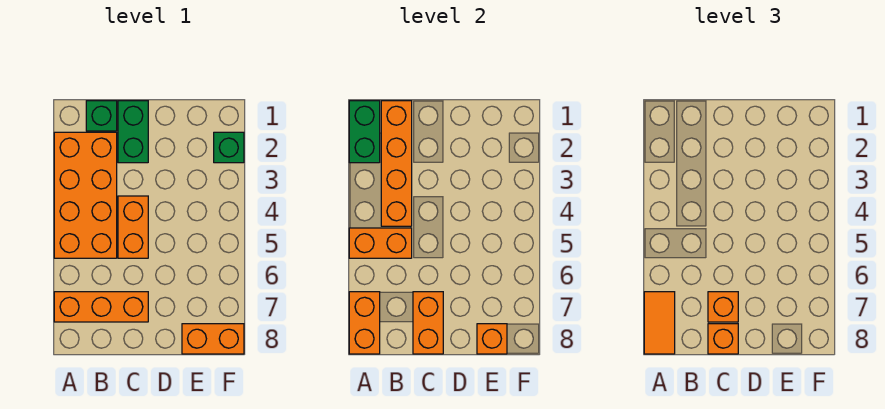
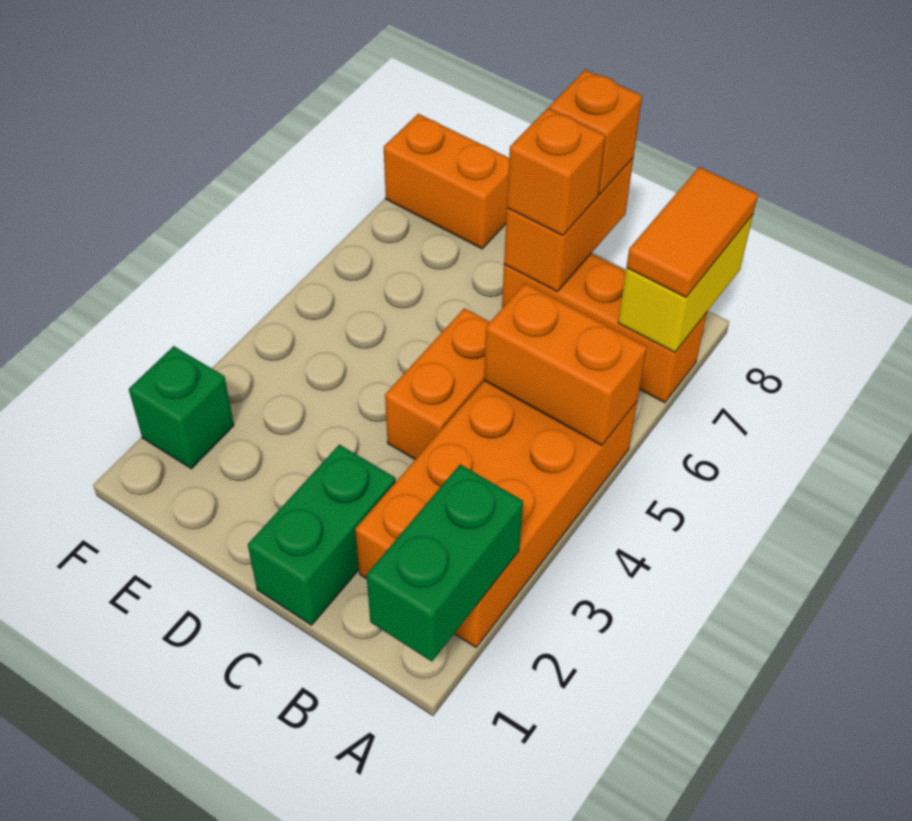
orange 1x2 brick [349,292,380,354] -> yellow 1x2 brick [618,215,753,352]
green 1x1 brick [86,101,117,131] -> none
orange 1x4 brick [381,101,412,226] -> none
orange 1x1 brick [477,324,507,354] -> none

